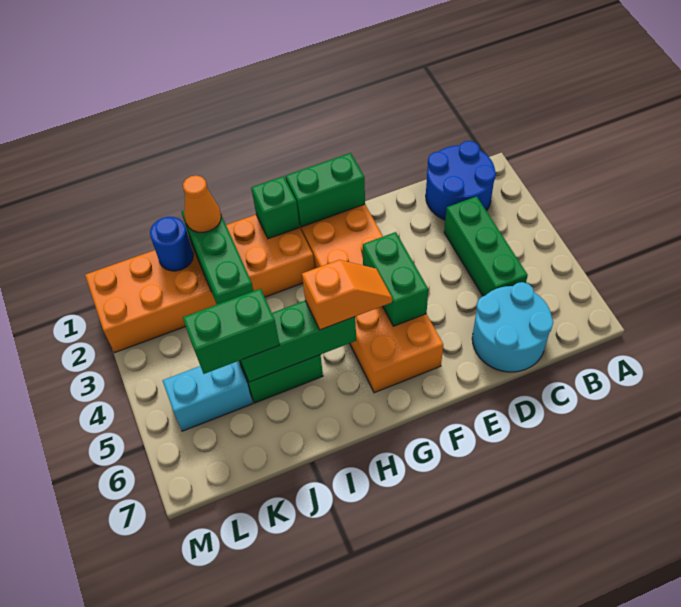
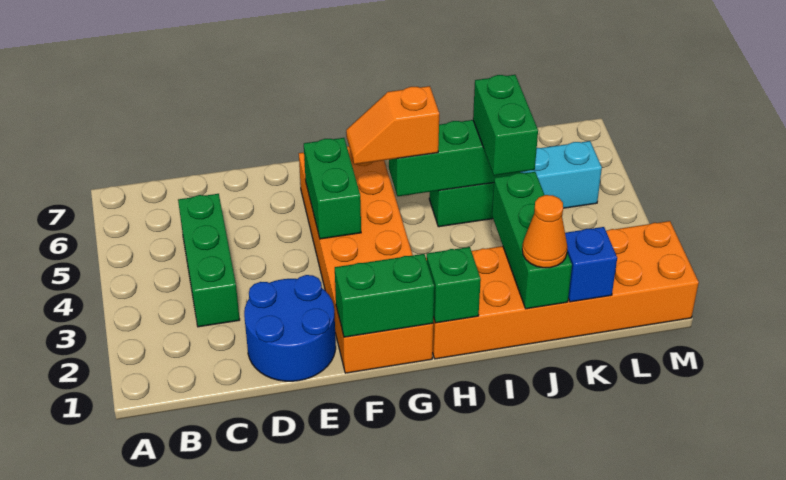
blue 2x2 round brick [426,141,496,220] -> blue 2x2 round brick moved to [244,275,336,381]
cyan 2x2 round brick [472,282,553,372] -> none
green 1x2 brick [183,289,280,374] -> green 1x2 brick turned to [473,75,538,176]
blue 1x1 round brick [150,217,193,271] -> blue 1x1 brick [565,227,617,302]

